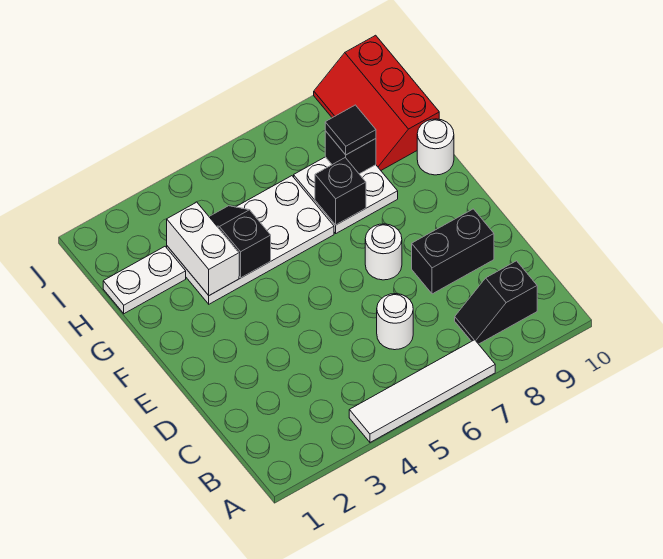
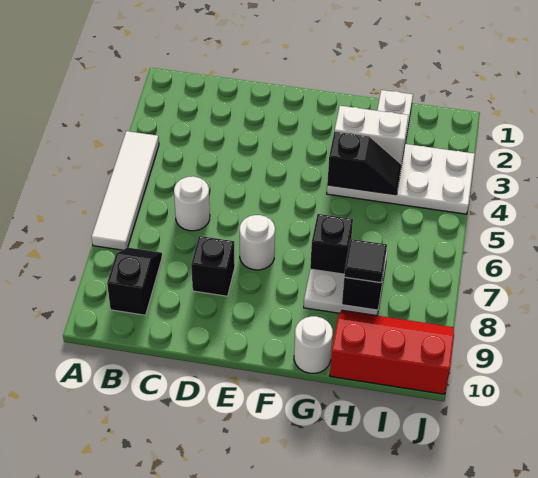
black 1x2 brick [412,209,494,294] -> black 1x1 brick [191,236,235,296]
white 2x4 plate [167,176,334,304] -> white 2x4 plate turned to [327,144,475,214]

